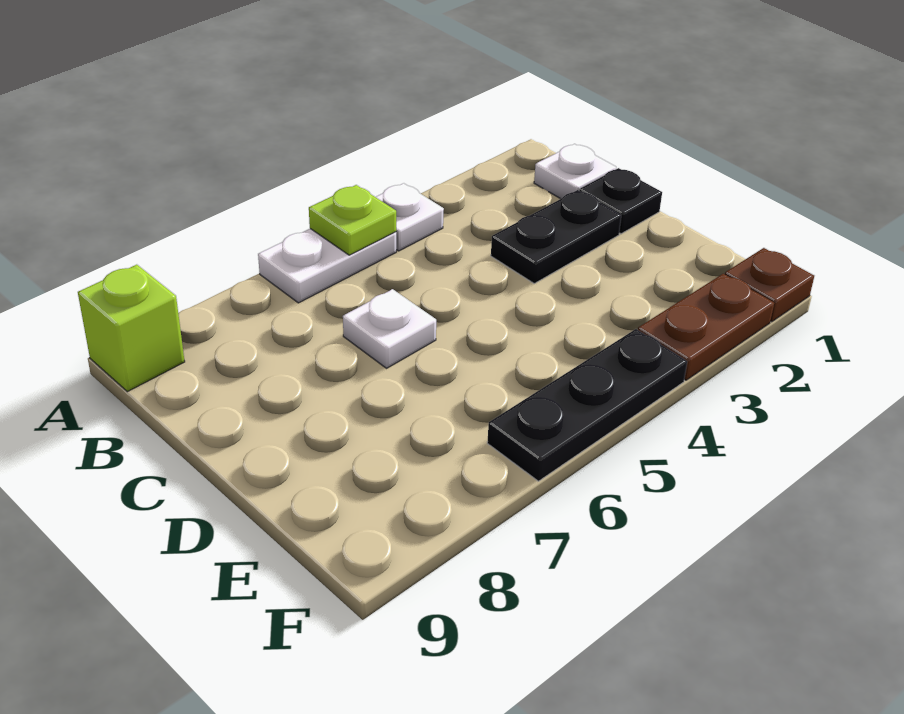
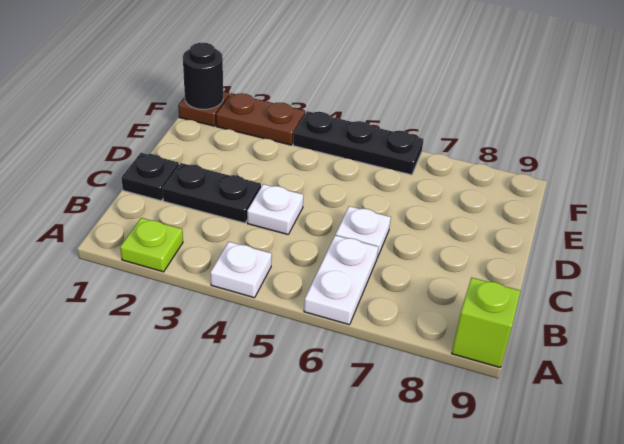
white 1x2 plate [258,229,396,303] -> white 1x2 plate turned to [304,235,378,325]
lime 1x1 plate [309,185,396,255] -> lime 1x1 plate moved to [120,218,183,272]
white 1x1 plate [534,144,616,199] -> white 1x1 plate moved to [247,184,303,234]
none -> black 1x1 round brick [183,43,223,109]

